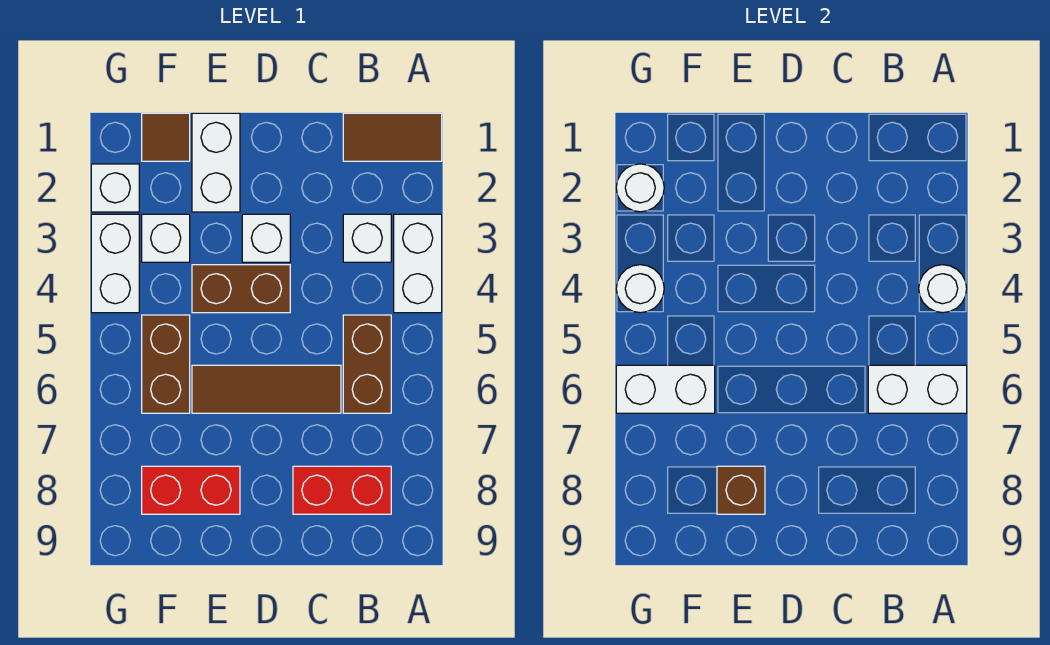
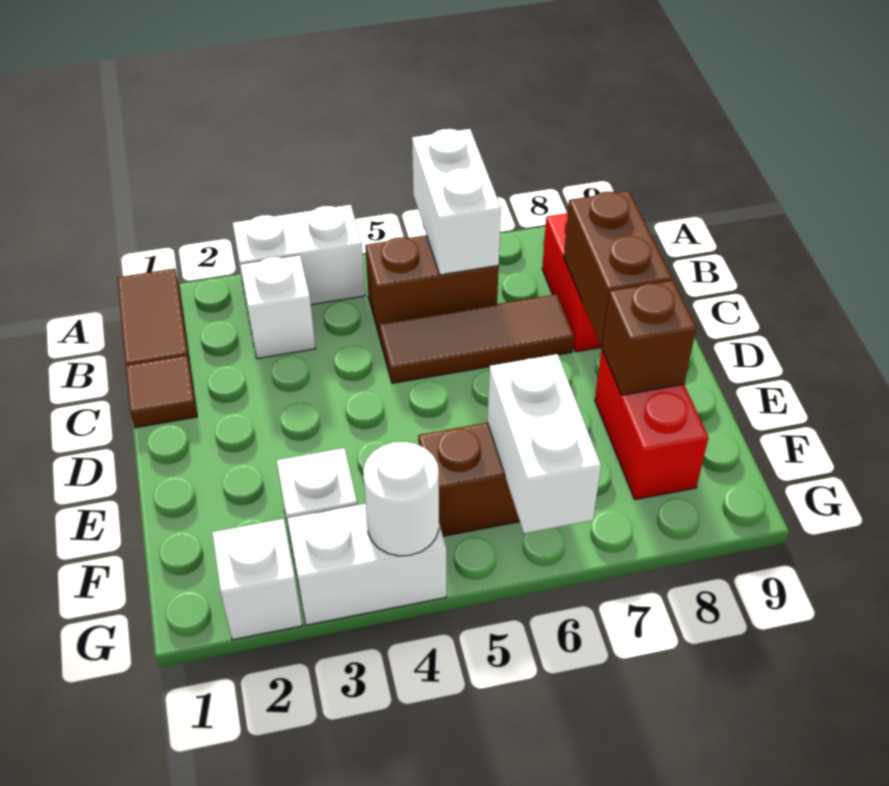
white 1x1 round brick [919,265,967,313] -> none
brown 1x3 tile [192,365,341,413] -> brown 1x3 tile turned to [379,294,574,383]
white 1x1 brick [242,214,290,262] -> none
brown 1x2 brick [192,265,290,313] -> brown 1x2 brick moved to [564,191,672,345]
white 1x2 brick [192,113,240,212] -> none
brown 1x1 tile [142,113,190,161] -> brown 1x1 tile moved to [126,356,197,428]
white 1x1 round brick [616,164,664,212] -> none

